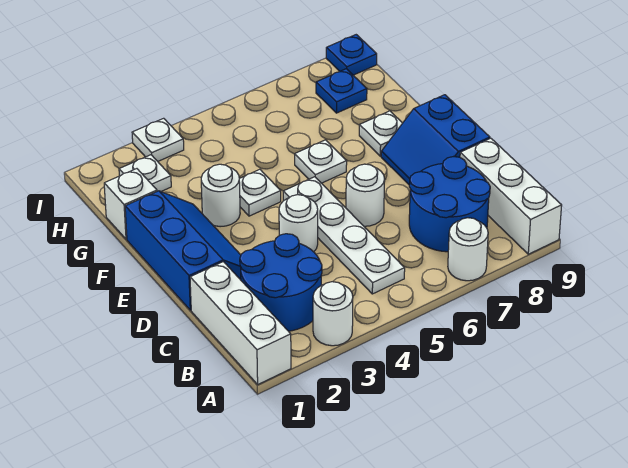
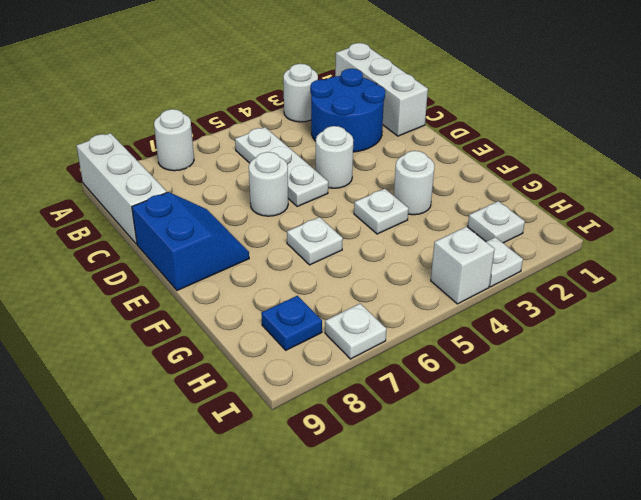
white 1x4 plate [283,177,405,294] -> white 1x3 plate [235,127,328,206]
blue 2x2 round brick [409,157,490,252] -> none
blue 2x3 slope [125,191,241,310] -> none
white 1x1 plate [359,111,402,156] -> white 1x1 plate moved to [325,304,386,359]
white 1x1 brick [104,169,157,239] -> white 1x1 brick moved to [431,227,495,304]
blue 1x1 plate [326,35,377,75] -> none

